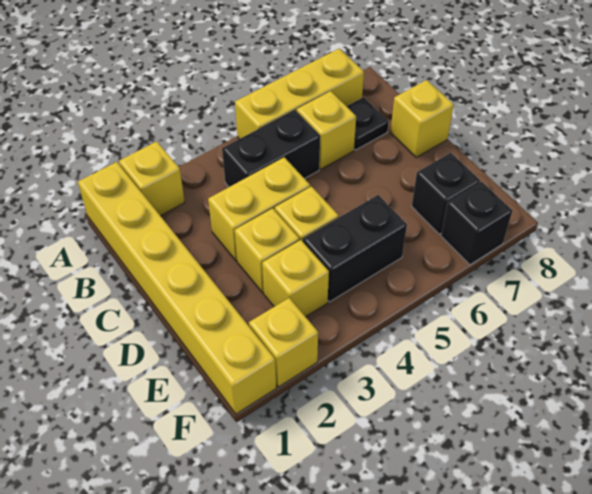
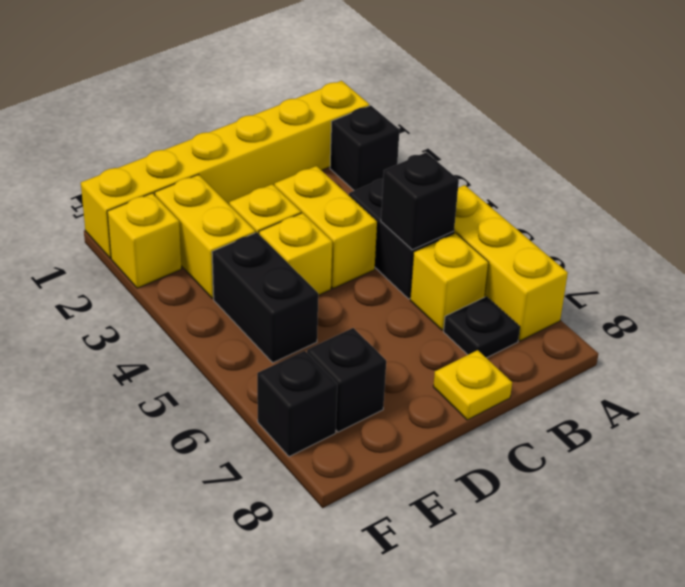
yellow 1x1 brick [119,141,185,216] -> black 1x1 brick [330,105,400,191]
none -> black 1x1 brick [381,152,459,250]
yellow 1x1 brick [390,80,454,157] -> yellow 1x1 plate [433,350,512,420]
yellow 1x1 brick [262,240,329,317] -> yellow 1x2 brick [155,175,255,299]

